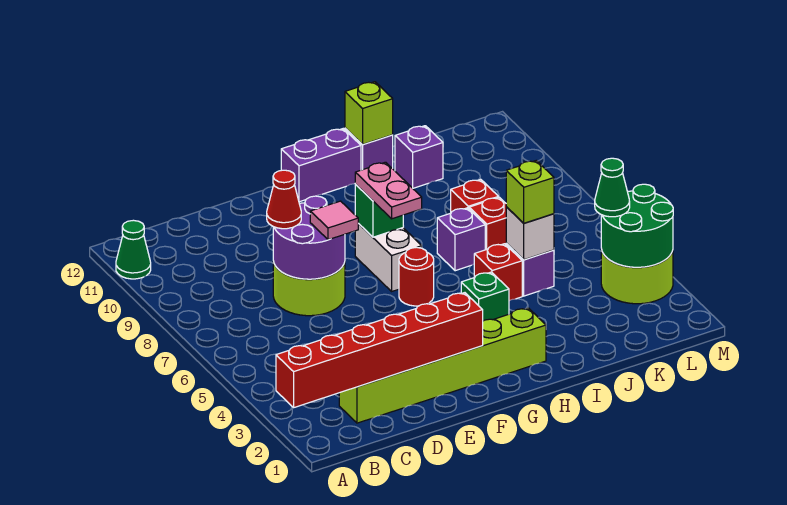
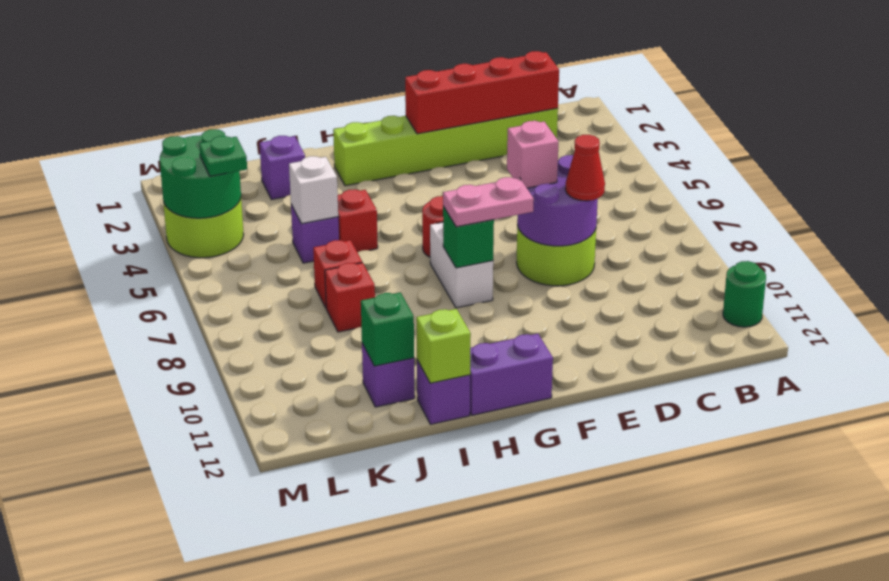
red 1x6 brick [276,293,483,407] -> red 1x4 brick [405,51,559,134]
green 1x1 cone [116,220,151,279] -> green 1x1 round brick [723,261,766,327]
pink 1x1 tile [310,201,358,240] -> pink 1x1 brick [507,121,559,188]
pink 1x2 plate [355,162,422,219] -> pink 1x2 plate turned to [443,177,534,227]
green 1x1 brick [461,272,509,321] -> green 1x1 brick moved to [361,292,414,366]
purple 1x1 brick [437,208,485,271] -> purple 1x1 brick moved to [260,136,305,200]
lime 1x1 brick [506,160,554,223] -> none
green 1x1 cone [595,158,630,217] -> green 1x1 plate [199,136,247,176]

